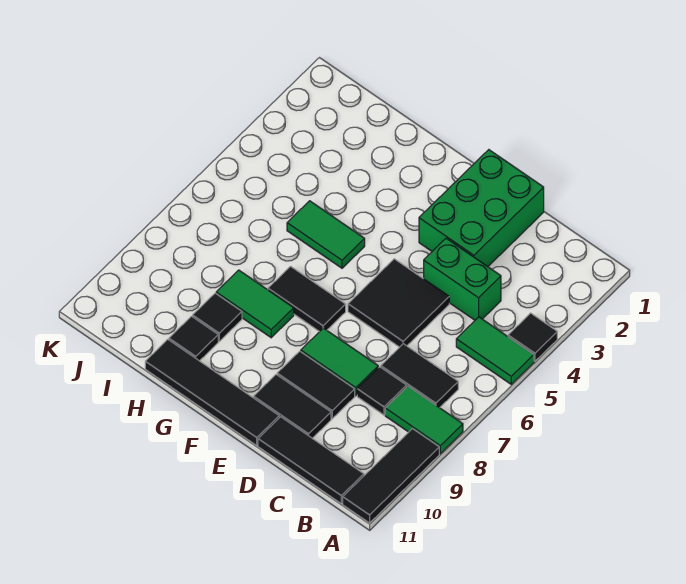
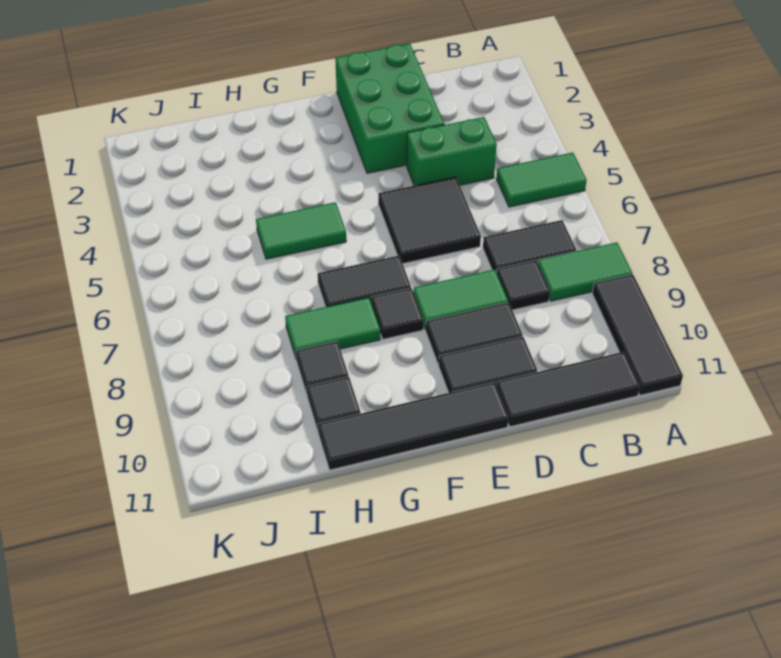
black 1x1 tile [508,313,557,361] -> black 1x1 tile moved to [371,288,423,339]

